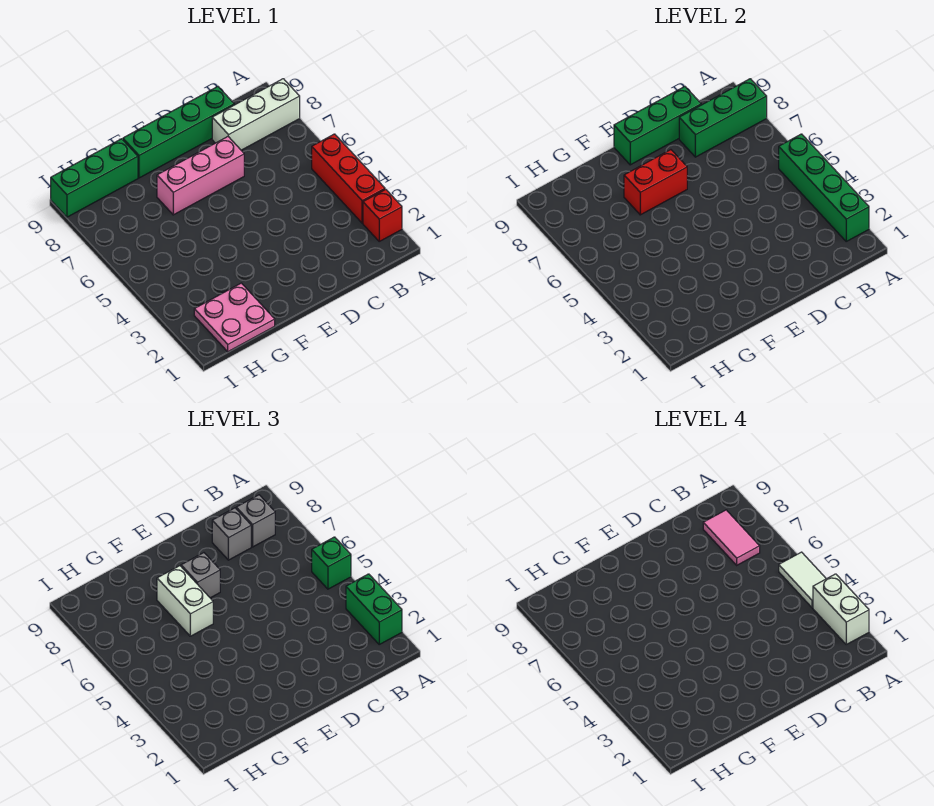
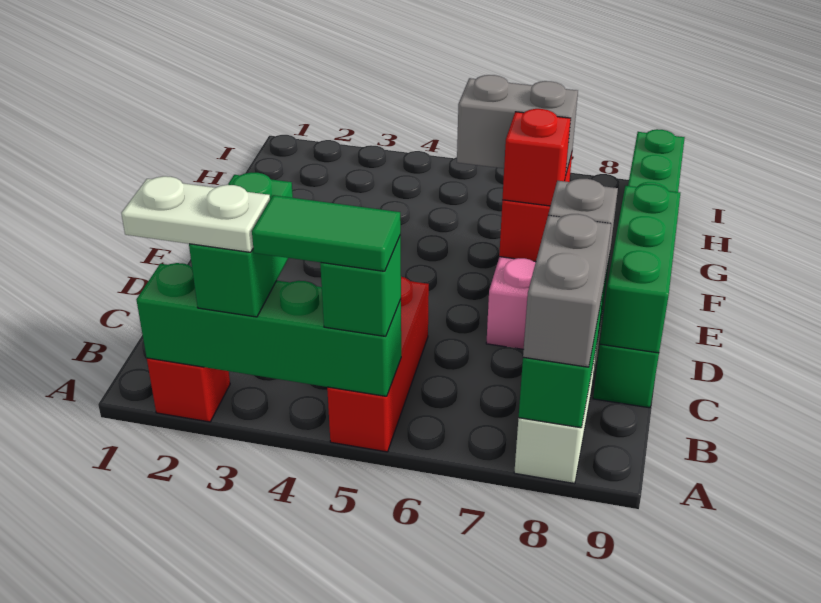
green 1x2 brick [346,574,402,644] -> green 1x2 brick turned to [189,172,293,317]
white 1x2 brick [813,574,869,644] -> white 1x2 plate [121,176,270,252]
red 1x3 brick [312,134,385,223] -> red 1x3 brick turned to [327,277,429,452]
white 1x2 tile [779,552,826,608] -> green 1x2 tile [252,195,401,271]
pink 1x2 tile [703,510,760,565] -> none
grey 1x1 brick [236,495,275,547] -> grey 1x2 brick [523,214,611,367]
grey 1x1 brick [181,553,220,598] -> red 1x1 brick [502,109,571,206]
white 1x2 brick [157,566,213,636] -> grey 1x2 brick [457,75,578,176]
pink 2x2 plate [194,283,275,352] -> none

